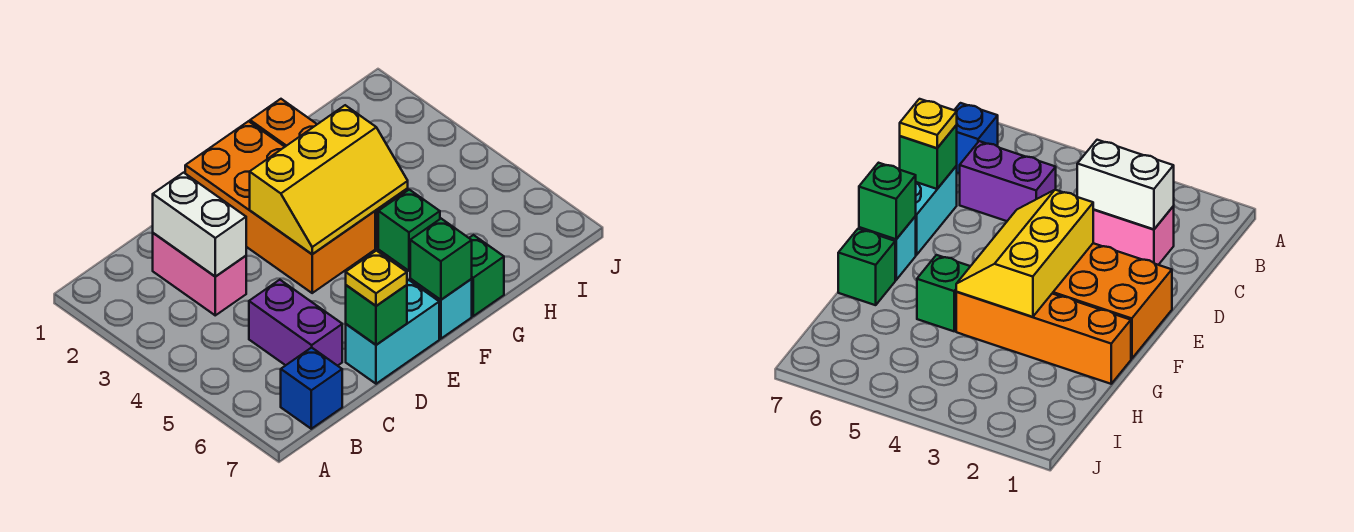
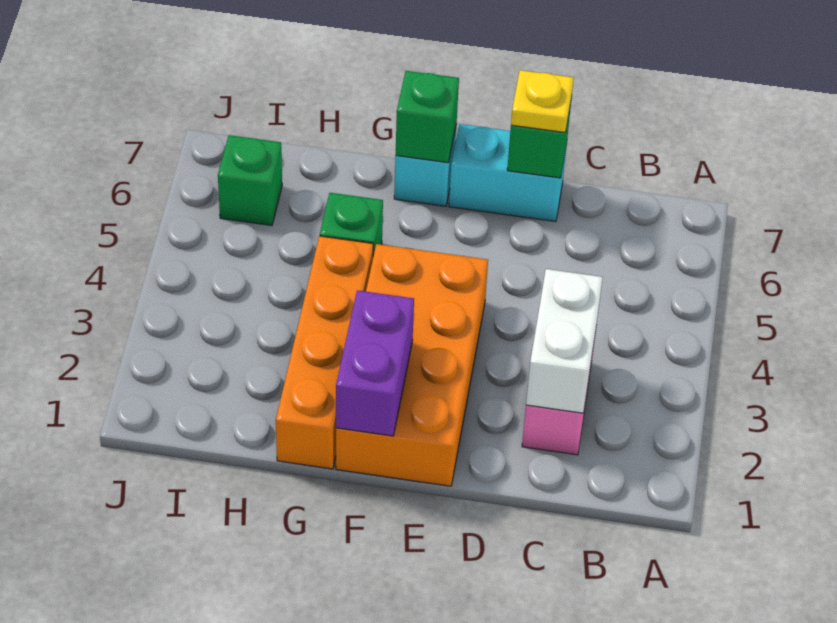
blue 1x1 brick [281,348,342,429] -> none
purple 1x2 brick [249,280,342,366] -> purple 1x2 brick moved to [336,290,414,436]
yellow 2x3 slope [250,105,408,254] -> none
green 1x1 brick [470,235,504,316] -> green 1x1 brick moved to [218,135,282,226]

